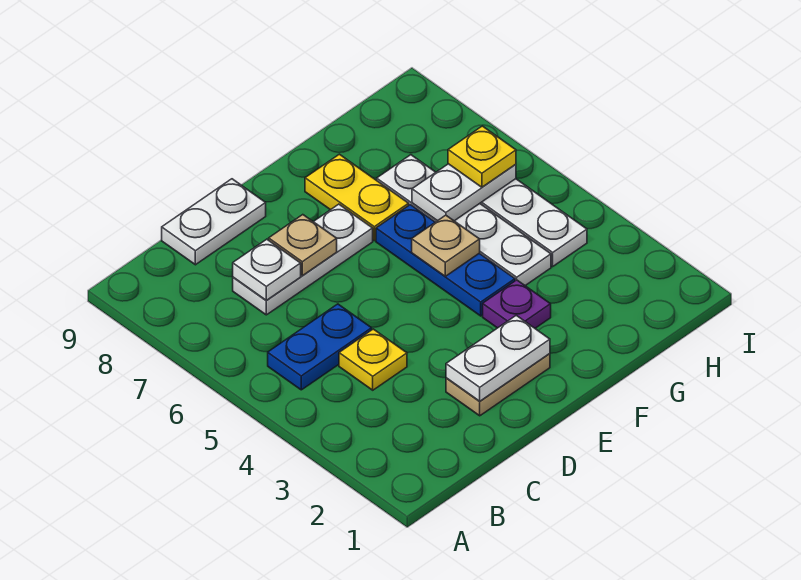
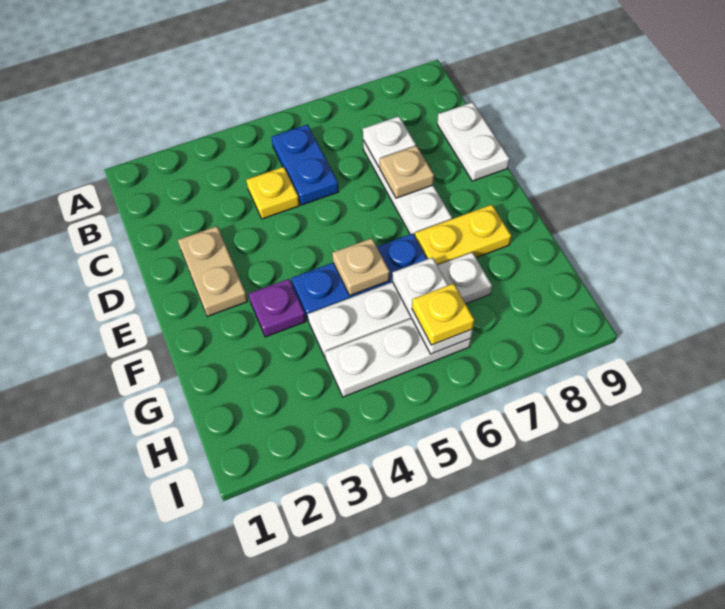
white 1x2 plate [446,315,550,401] -> none

